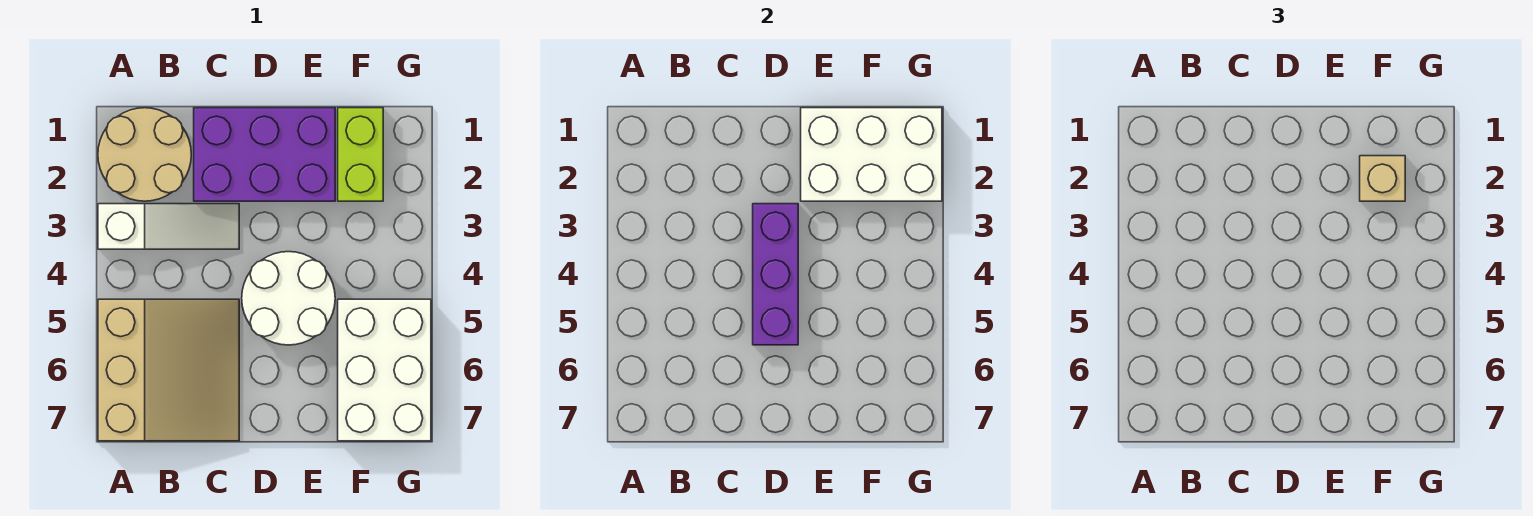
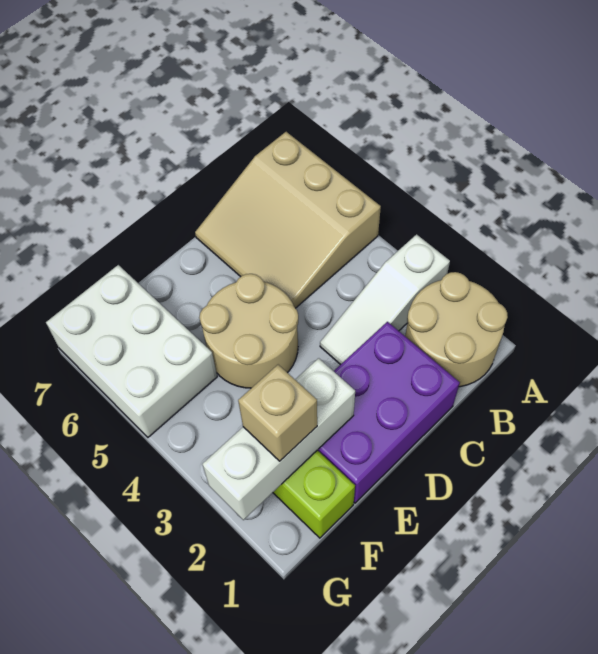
purple 1x3 brick [753,204,798,345] -> none
white 2x2 round brick [242,252,335,345] -> tan 2x2 round brick [200,274,298,388]
white 2x3 brick [801,108,942,201] -> white 1x3 brick [202,358,355,520]

